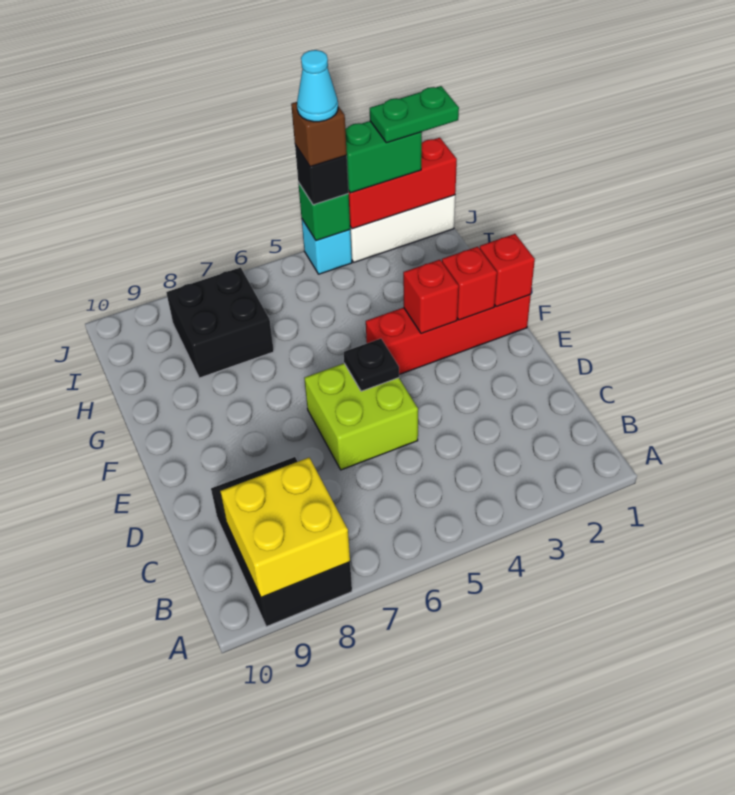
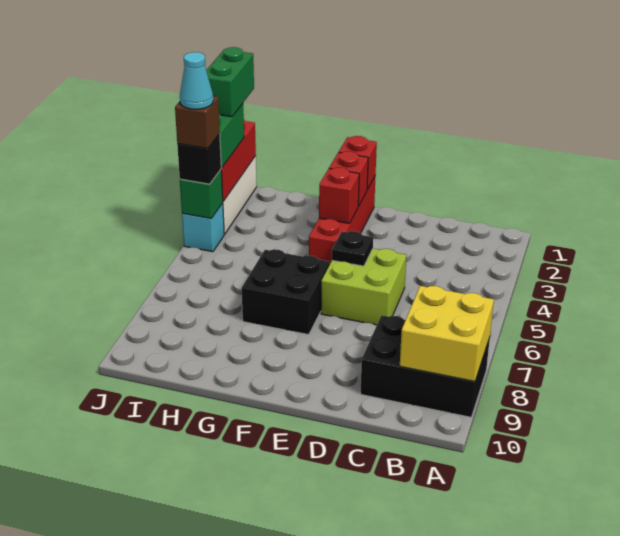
black 2x2 brick [166,267,274,378] -> black 2x2 brick moved to [242,249,330,335]
green 1x2 plate [370,86,459,143] -> green 1x2 brick [206,47,254,117]

